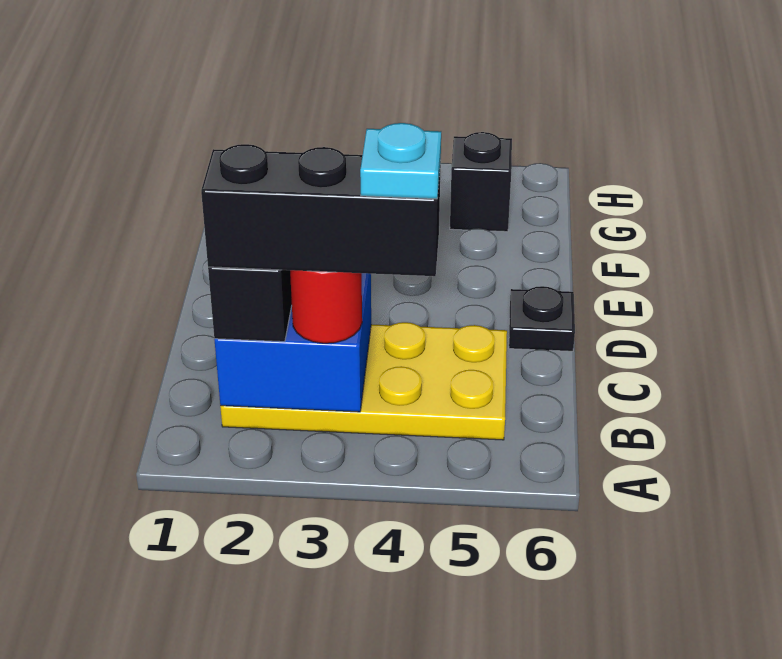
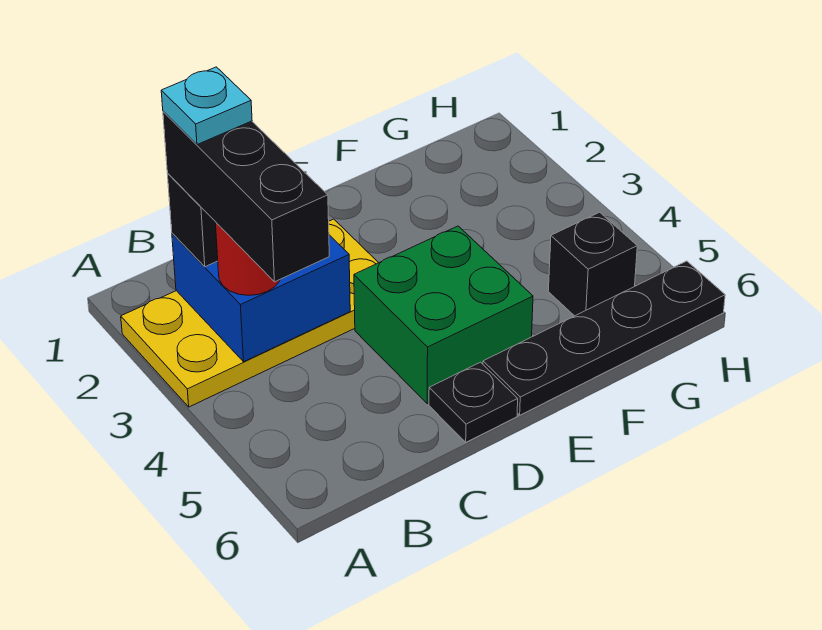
yellow 2x4 plate [220,322,507,440] -> yellow 2x4 plate turned to [121,219,378,407]
cyan 1x1 plate [360,123,441,199] -> cyan 1x1 plate moved to [161,67,252,145]
none -> green 2x2 brick [354,226,533,404]
none -> black 1x4 plate [483,261,725,415]

